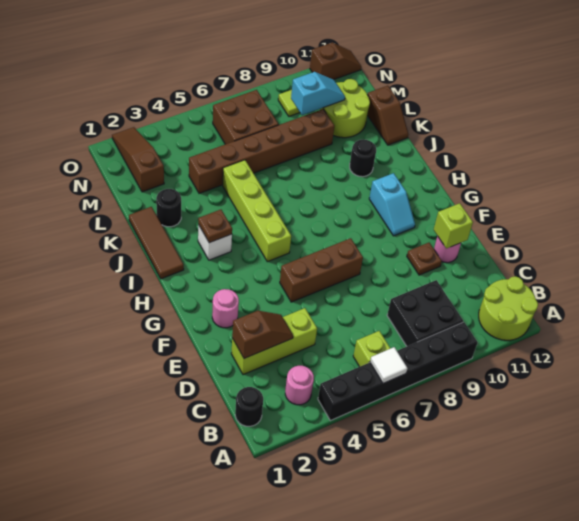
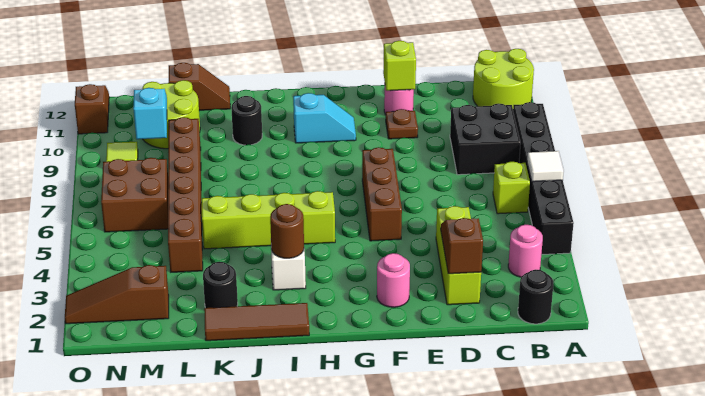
brown 1x1 plate [198,210,232,243] -> brown 1x1 round brick [270,204,304,258]

